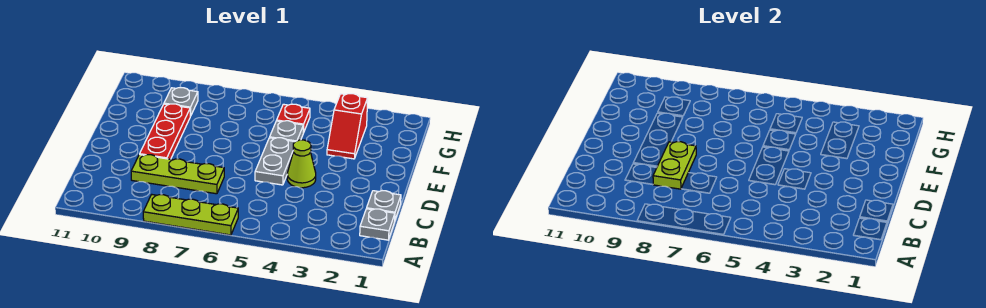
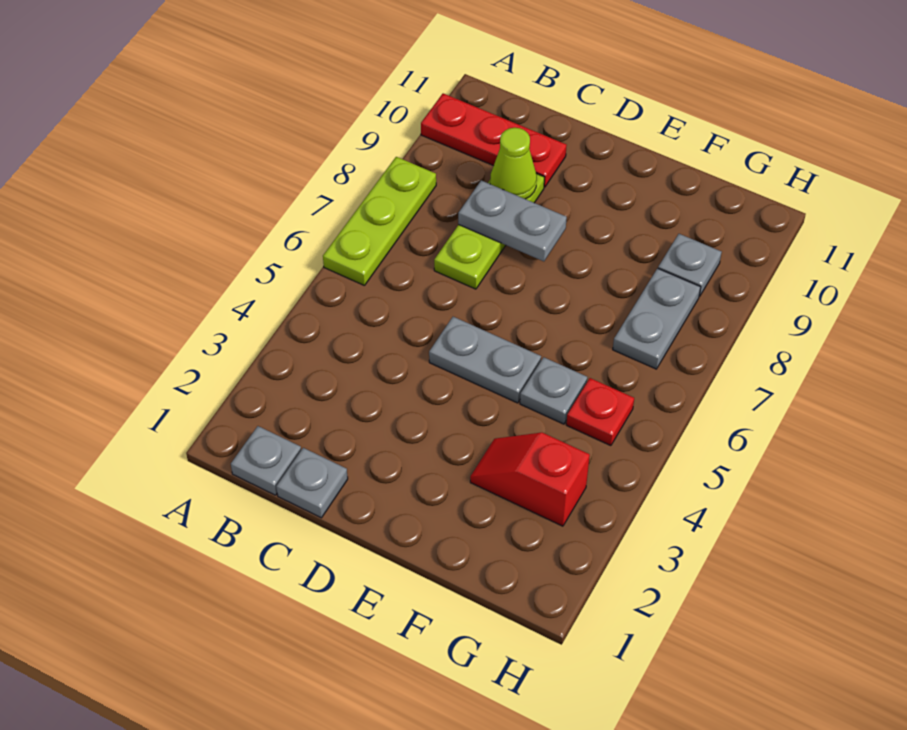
lime 1x2 plate [653,142,696,189] -> grey 1x2 plate [458,180,567,261]
lime 1x1 cone [287,140,316,188] -> lime 1x1 cone moved to [490,128,537,199]
red 1x3 plate [140,104,190,159] -> red 1x3 plate moved to [421,93,567,187]
none -> grey 1x2 plate [613,268,701,369]

